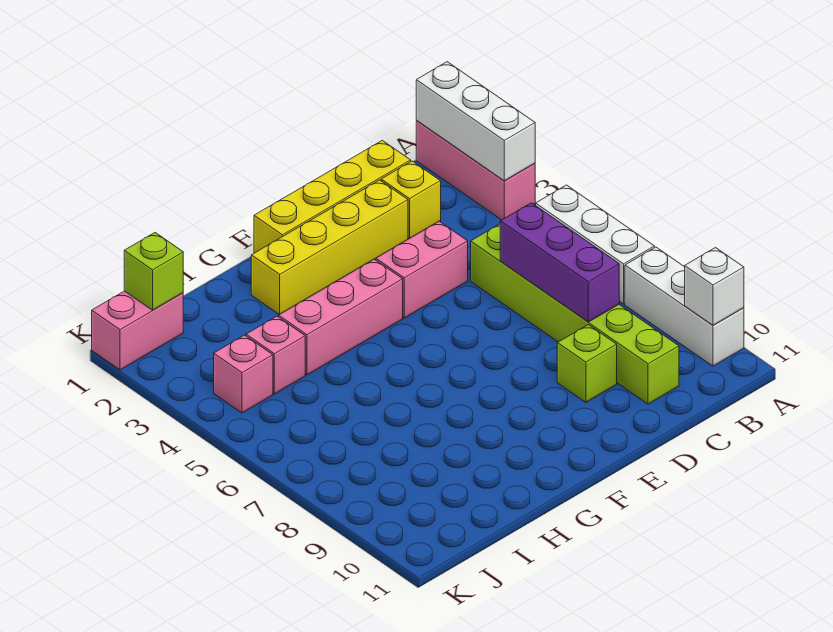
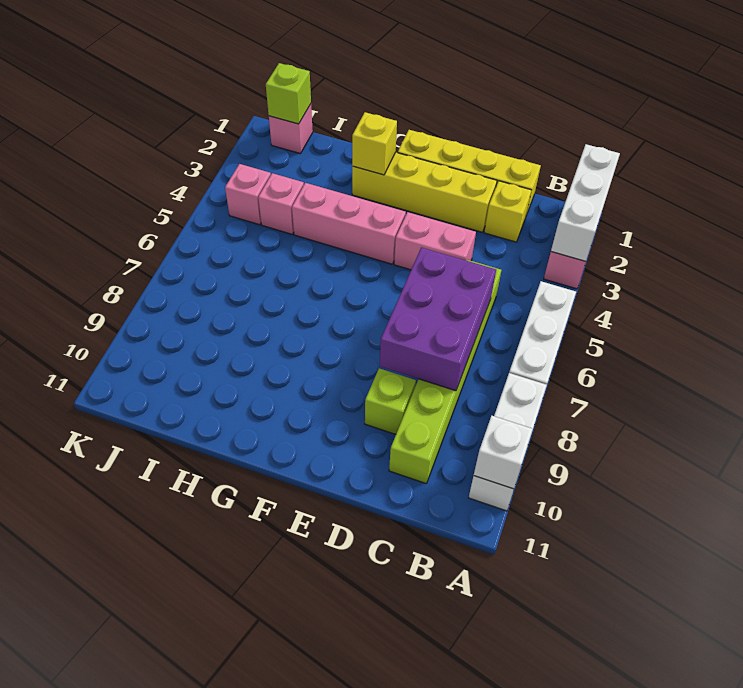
purple 1x3 brick [500,203,619,322] -> purple 2x3 brick [380,247,496,391]
none -> yellow 1x1 brick [352,112,397,175]
pink 1x2 brick [92,291,183,370] -> pink 1x1 brick [269,104,313,154]

